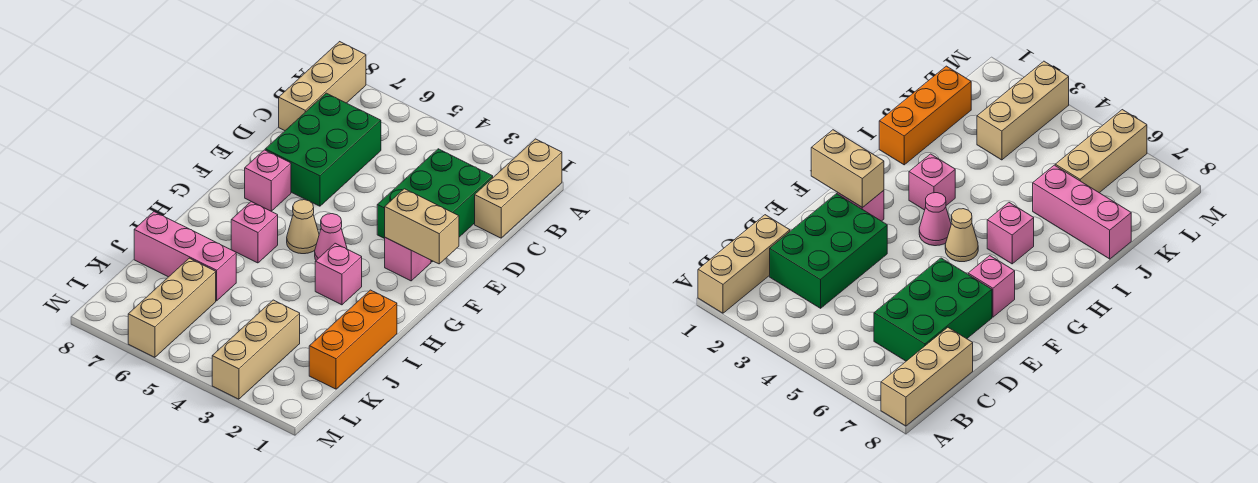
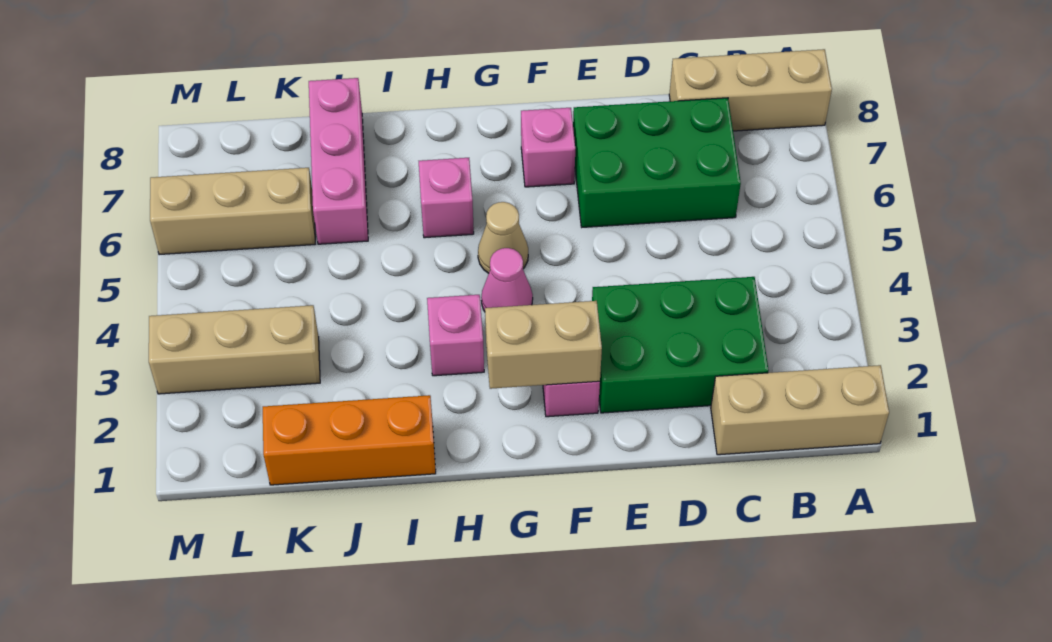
tan 1x2 brick [385,189,459,264] -> tan 1x2 brick turned to [485,301,602,389]

